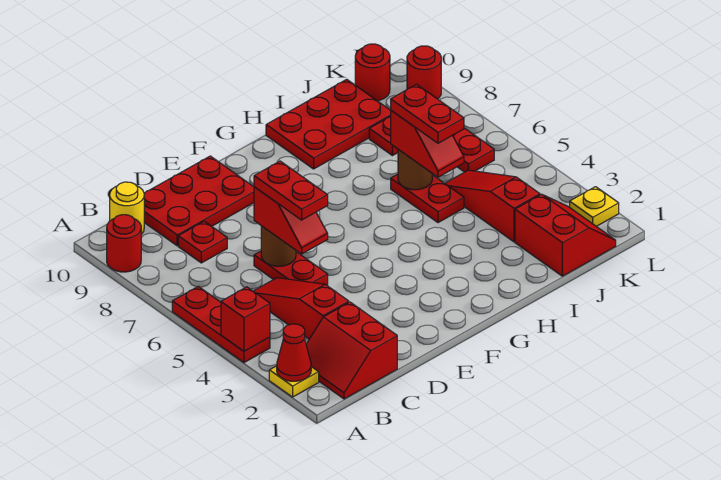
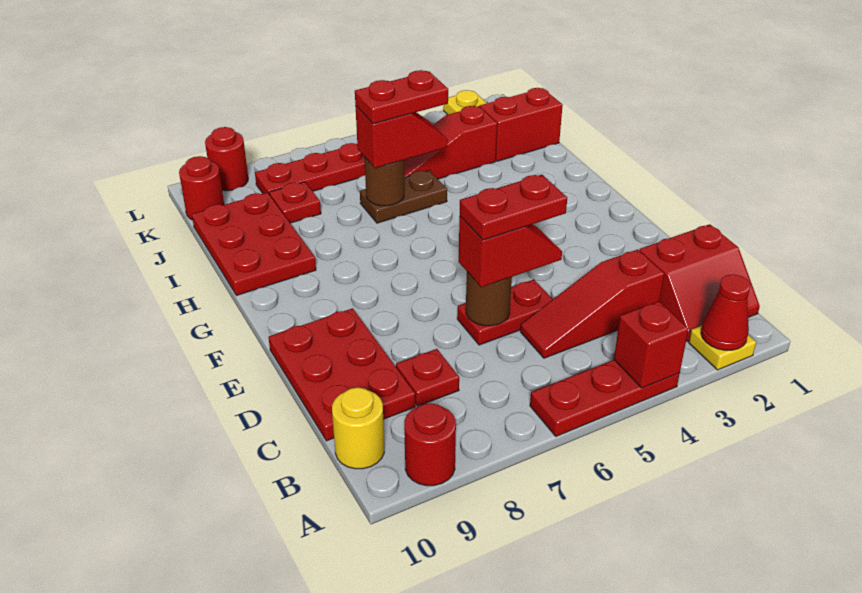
red 1x2 plate [391,174,464,223] -> brown 1x2 plate [360,170,447,223]

